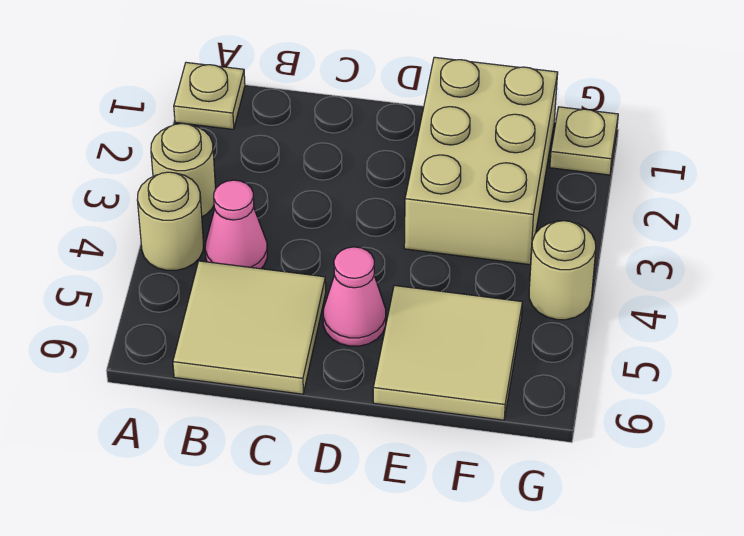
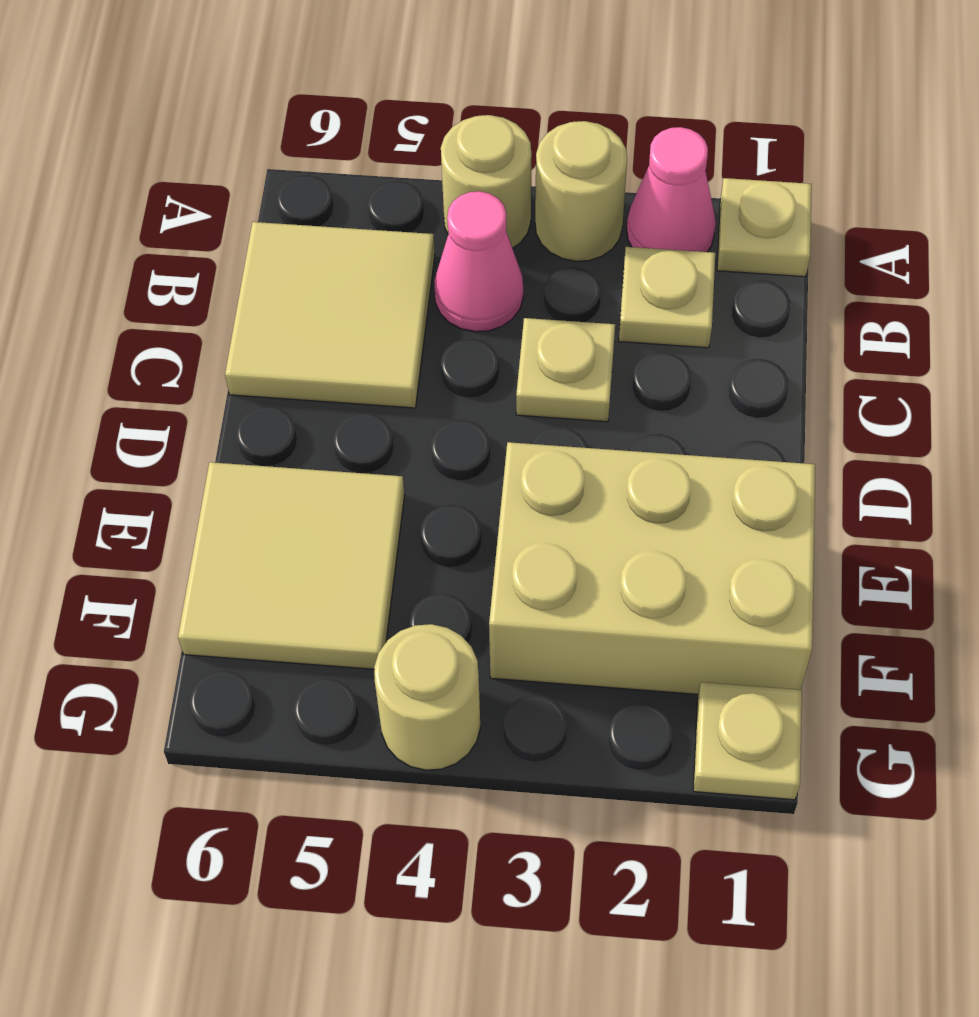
none -> tan 1x1 plate [619,247,715,348]
none -> tan 1x1 plate [516,318,615,422]
pink 1x1 cone [323,247,386,346] -> pink 1x1 cone moved to [627,127,716,252]

